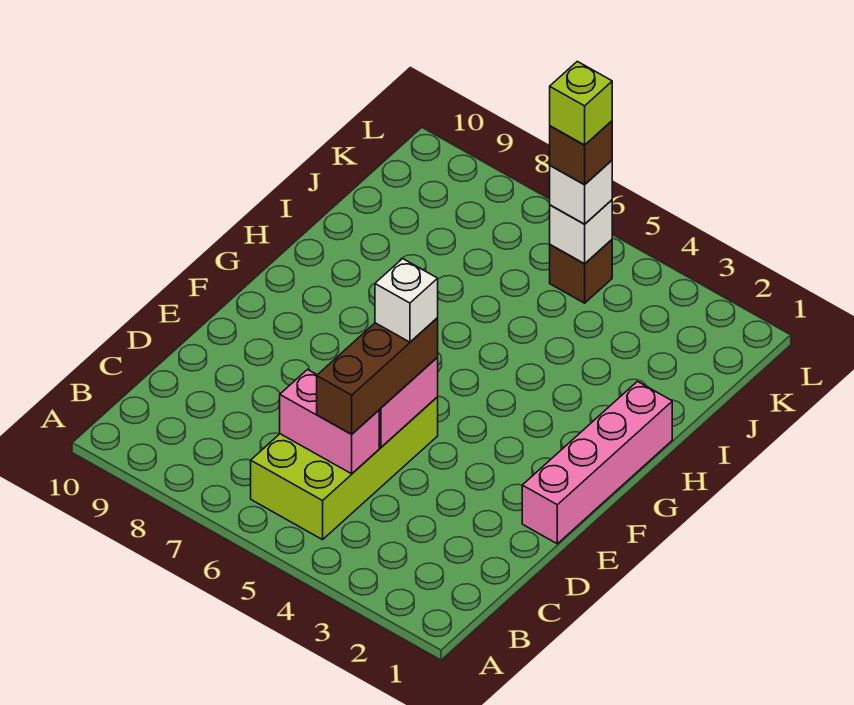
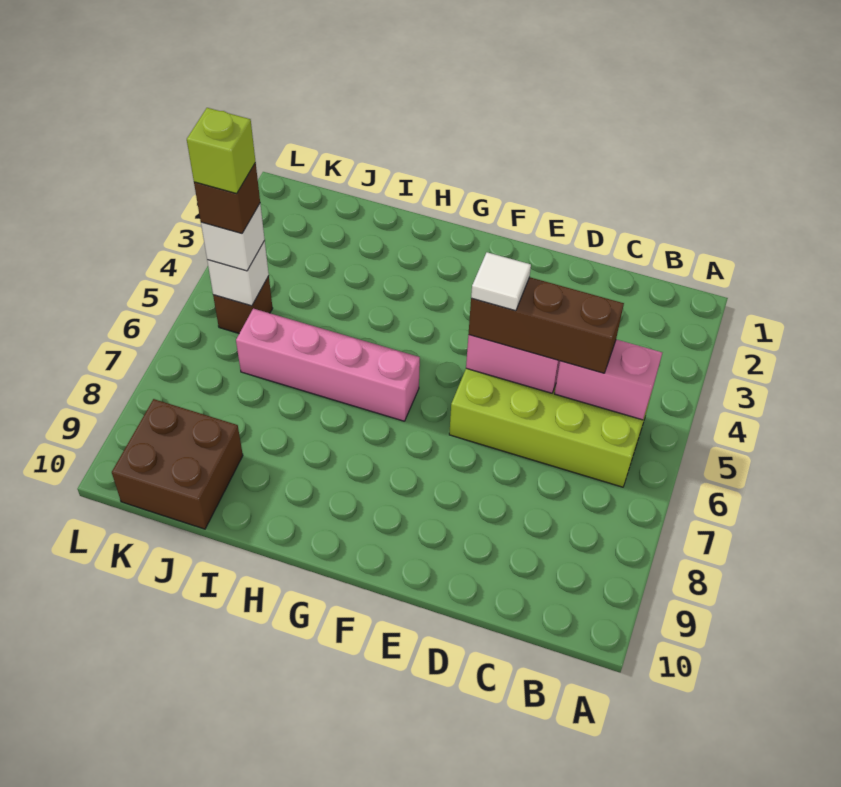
pink 1x2 brick [280,370,379,474] -> pink 1x2 brick turned to [555,340,662,420]
pink 1x4 brick [522,381,672,544] -> pink 1x4 brick moved to [236,308,420,421]
white 1x1 brick [375,259,438,342] -> white 1x1 tile [471,252,531,311]
none -> brown 2x2 brick [112,399,243,529]

